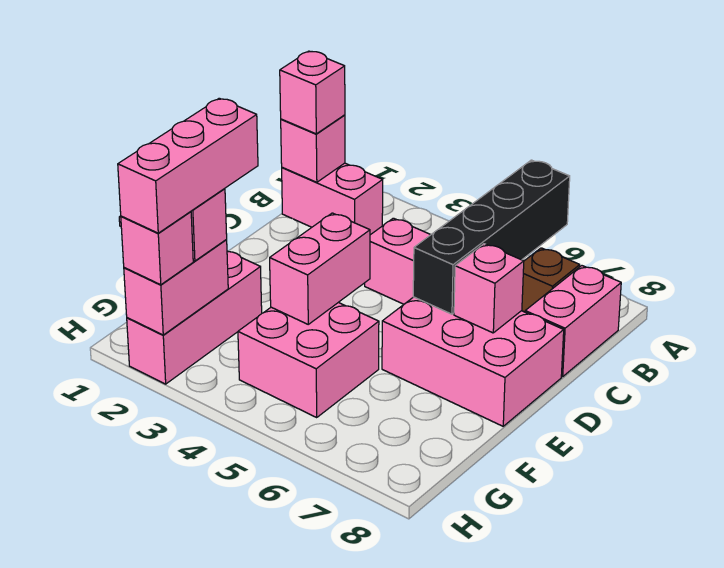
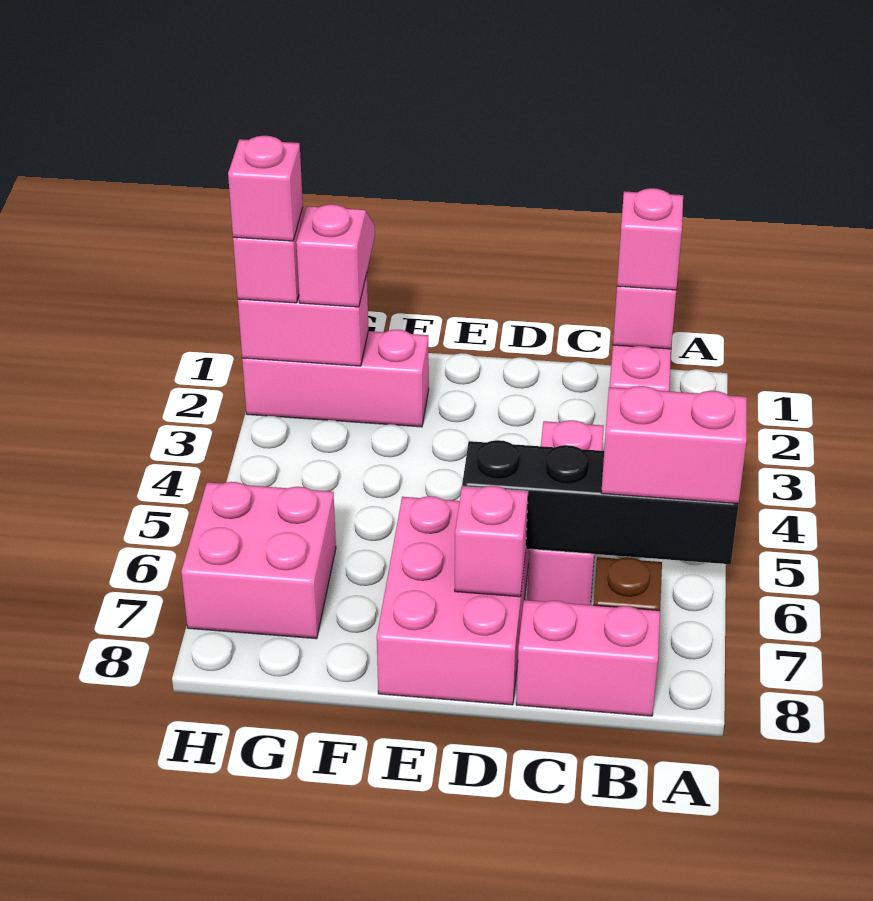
pink 1x2 brick [270,213,370,324] -> pink 1x2 brick moved to [601,386,747,504]
pink 1x3 brick [118,98,258,233] -> pink 1x1 brick [228,136,303,241]
pink 2x2 brick [238,303,379,417] -> pink 2x2 brick moved to [181,482,336,639]

